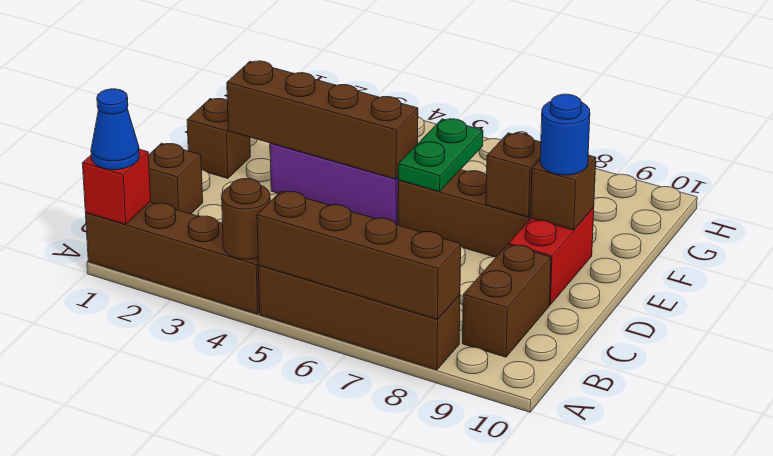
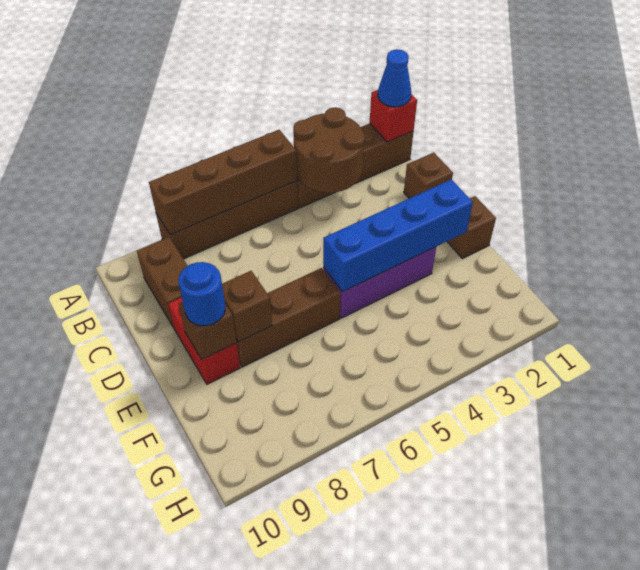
brown 1x1 round brick [222,179,270,259] -> brown 2x2 round brick [293,107,365,193]
brown 1x4 brick [227,61,418,179] -> blue 1x4 brick [323,179,473,292]
green 1x2 plate [398,119,483,192] -> none

